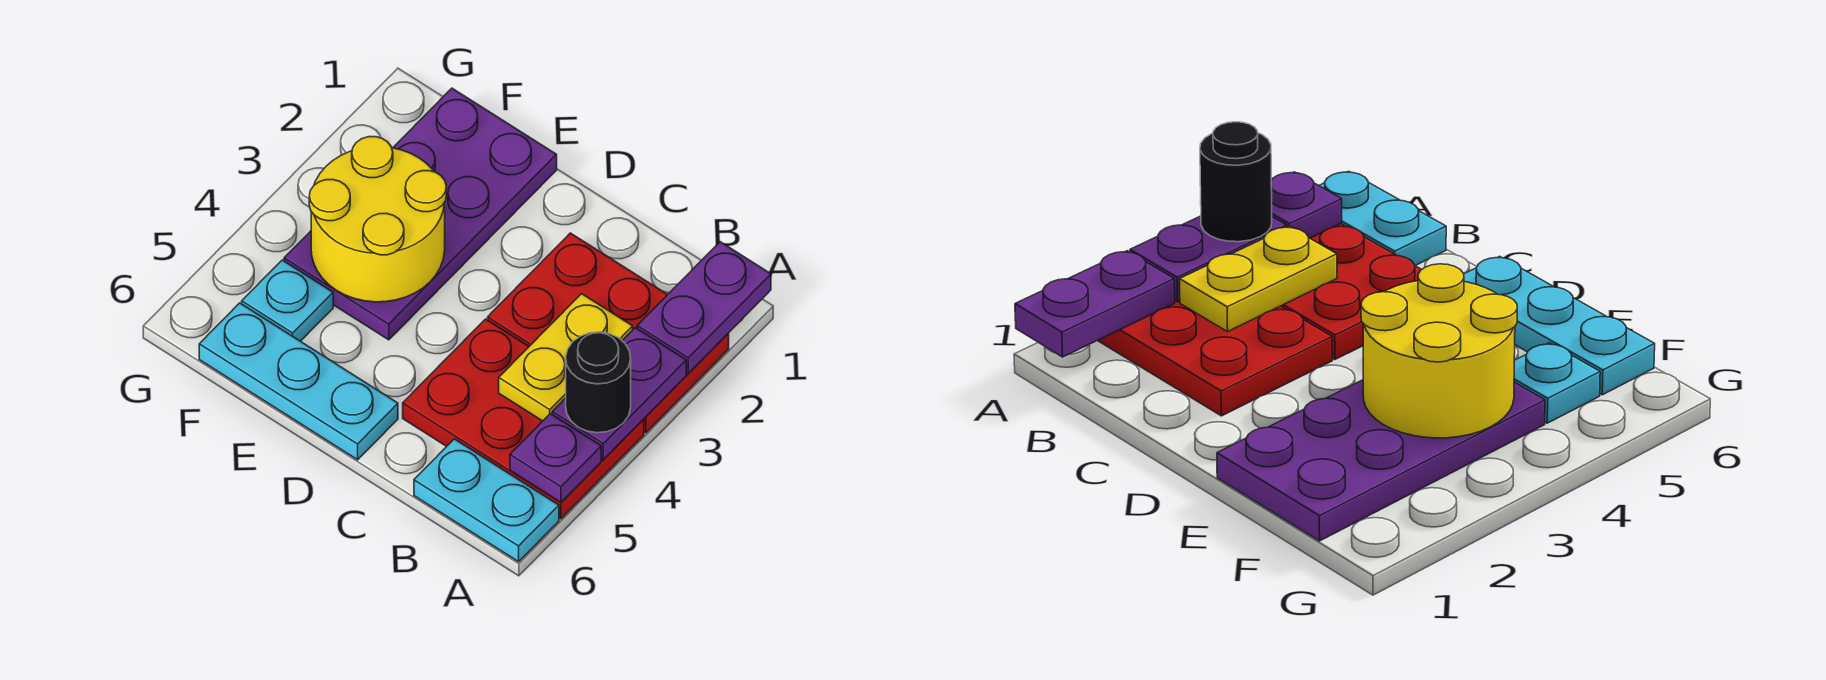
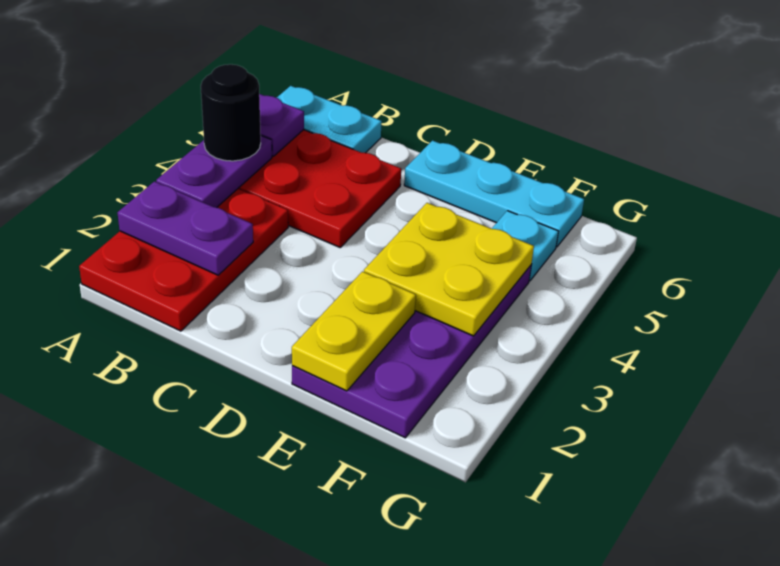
purple 1x2 plate [637,242,771,374] -> purple 1x2 plate turned to [117,181,253,275]
red 2x3 plate [488,233,729,433] -> red 2x3 plate turned to [79,189,288,331]
yellow 1x2 plate [499,294,633,421] -> yellow 1x2 plate moved to [292,271,416,391]
yellow 2x2 round brick [309,137,446,302] -> yellow 2x2 plate [364,203,534,336]

